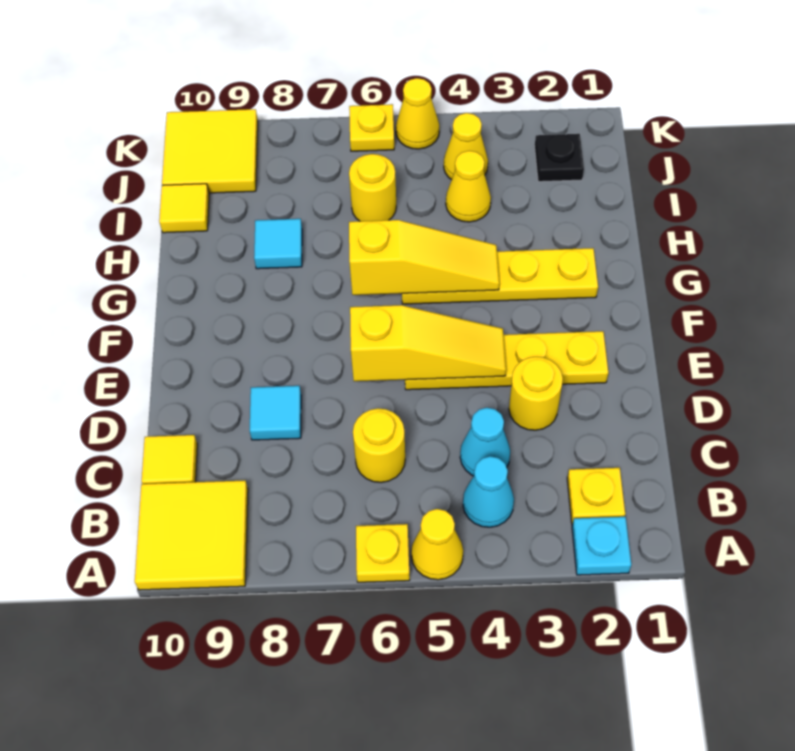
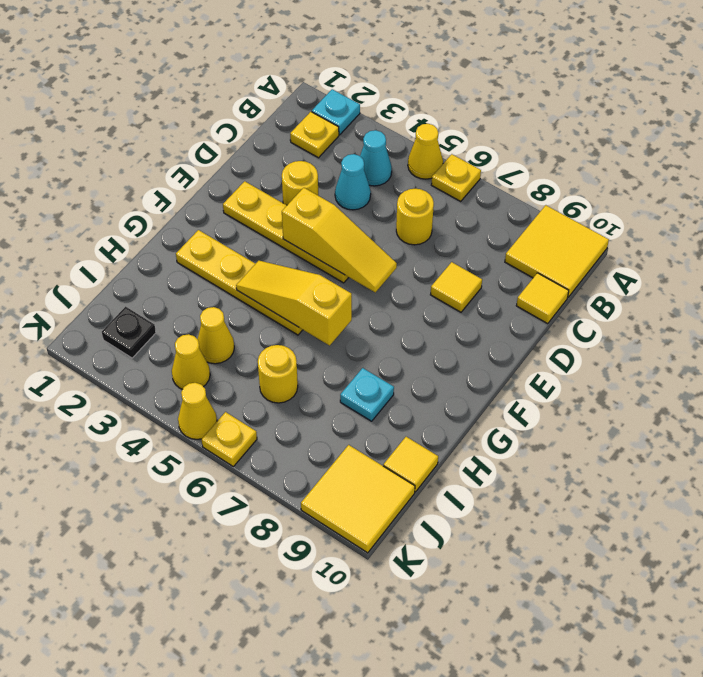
cyan 1x1 tile [250,386,301,440] -> yellow 1x1 tile [431,262,482,312]
yellow 1x3 slope [350,305,506,381] -> yellow 1x3 slope turned to [282,188,397,292]
cyan 1x1 tile [254,219,302,269] -> cyan 1x1 plate [340,368,394,421]

